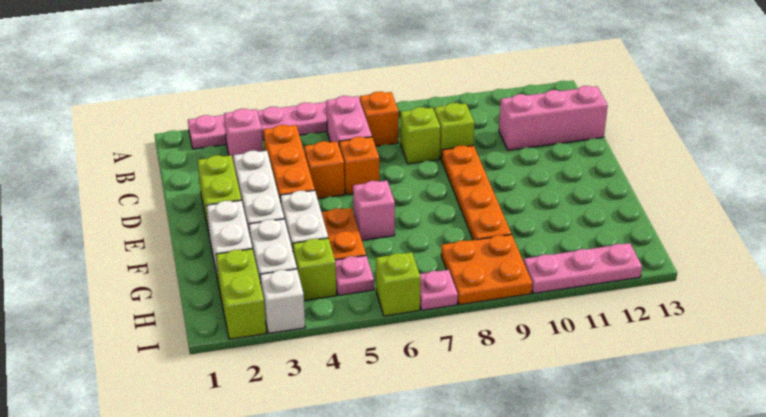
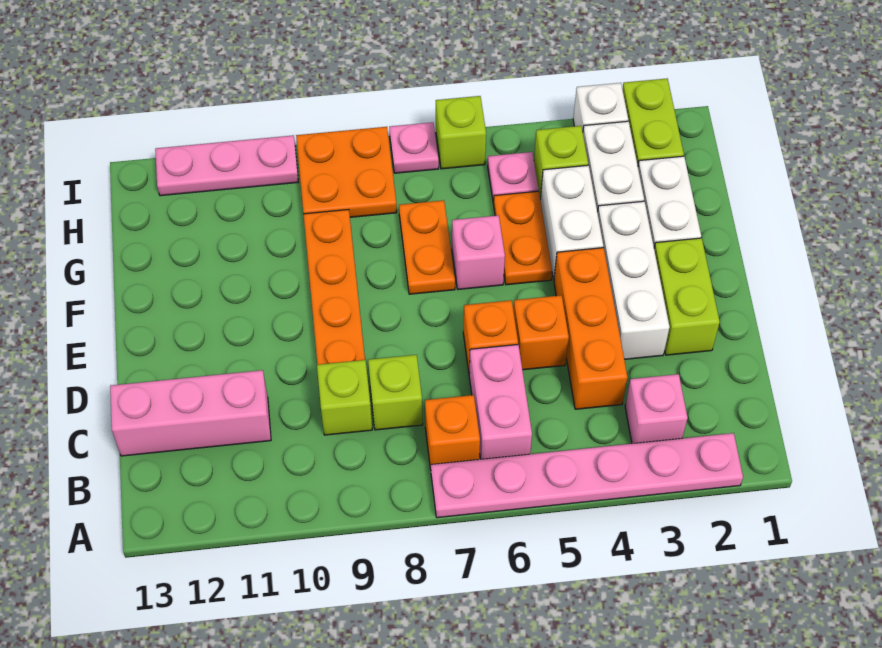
none -> orange 1x2 plate [399,200,455,294]

